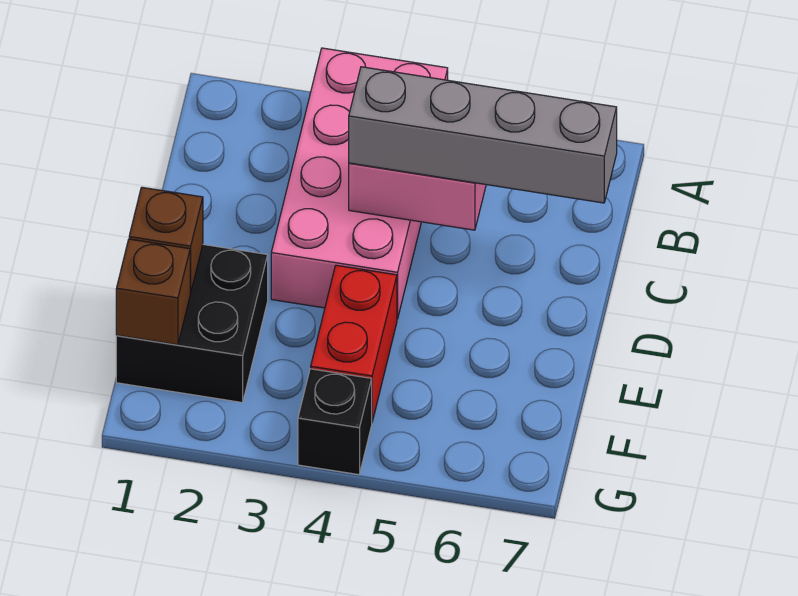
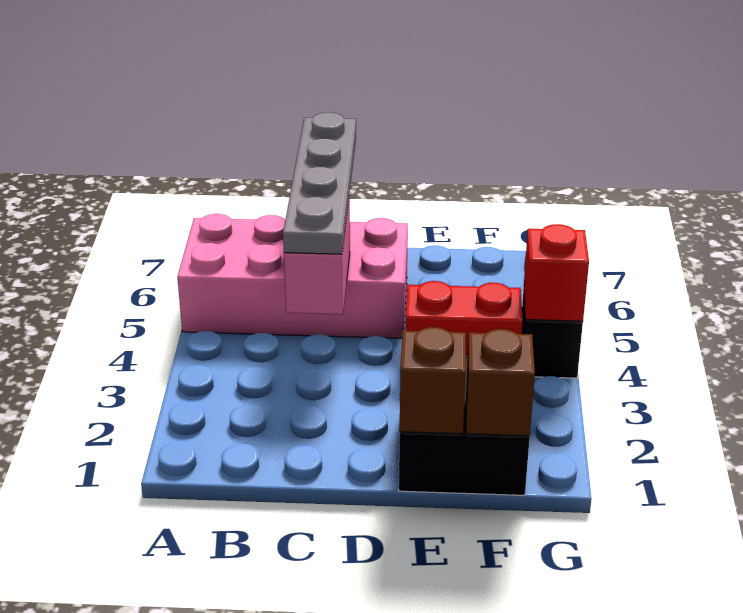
pink 2x4 brick [271,48,448,319] -> pink 2x4 brick moved to [177,214,408,338]
grey 1x4 brick [349,67,617,203] -> grey 1x4 plate [283,112,356,254]
none -> red 1x1 brick [524,224,589,321]

